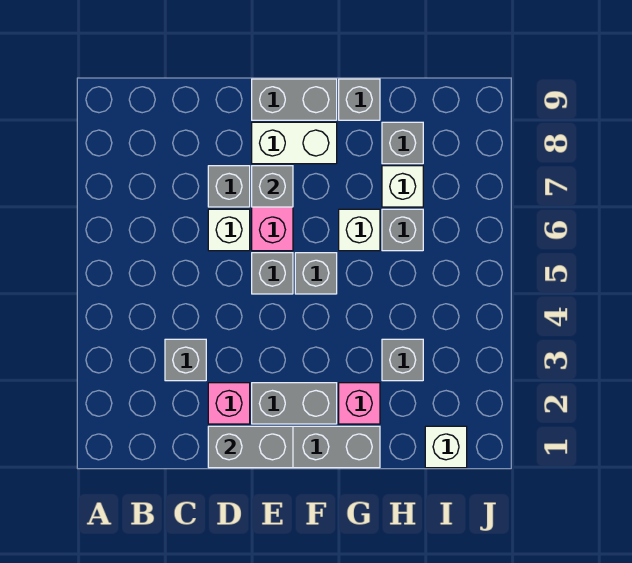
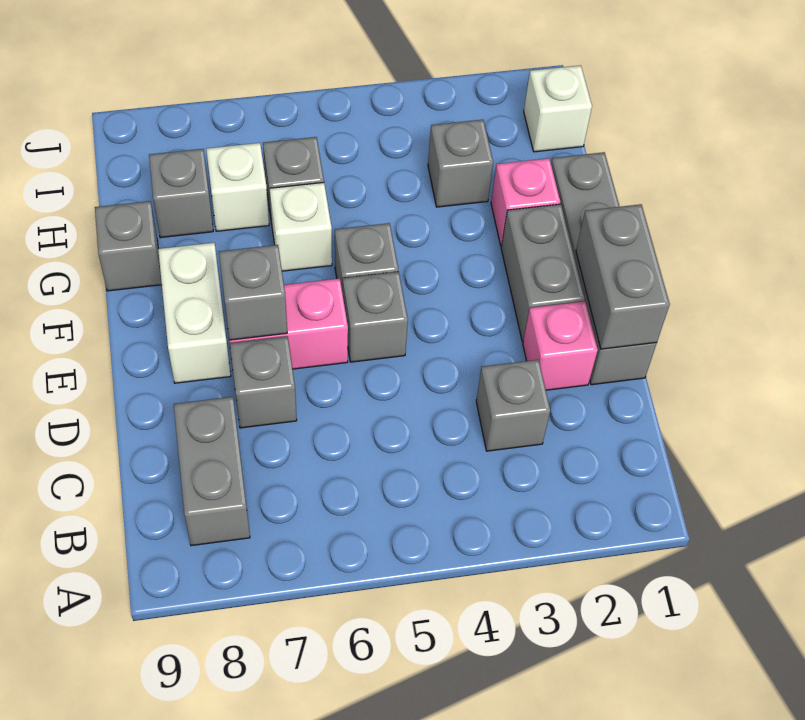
white 1x1 brick [208,209,250,251] -> none
grey 1x2 brick [252,79,337,120] -> grey 1x2 brick moved to [174,397,250,546]

